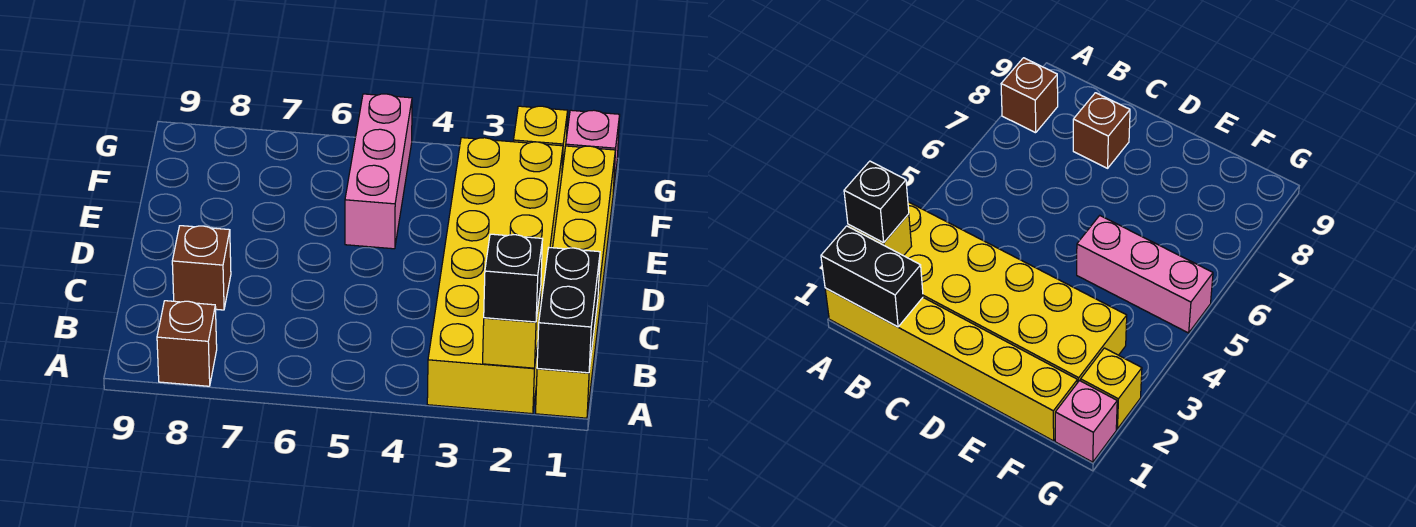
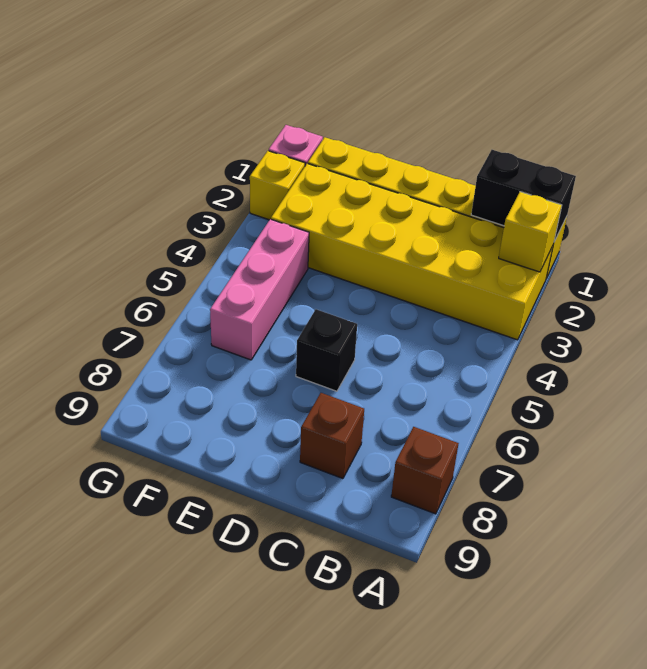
black 1x1 brick [484,234,543,322] -> black 1x1 brick moved to [296,309,357,391]
pink 1x3 brick [345,94,412,249] -> pink 1x3 brick turned to [210,219,309,360]

